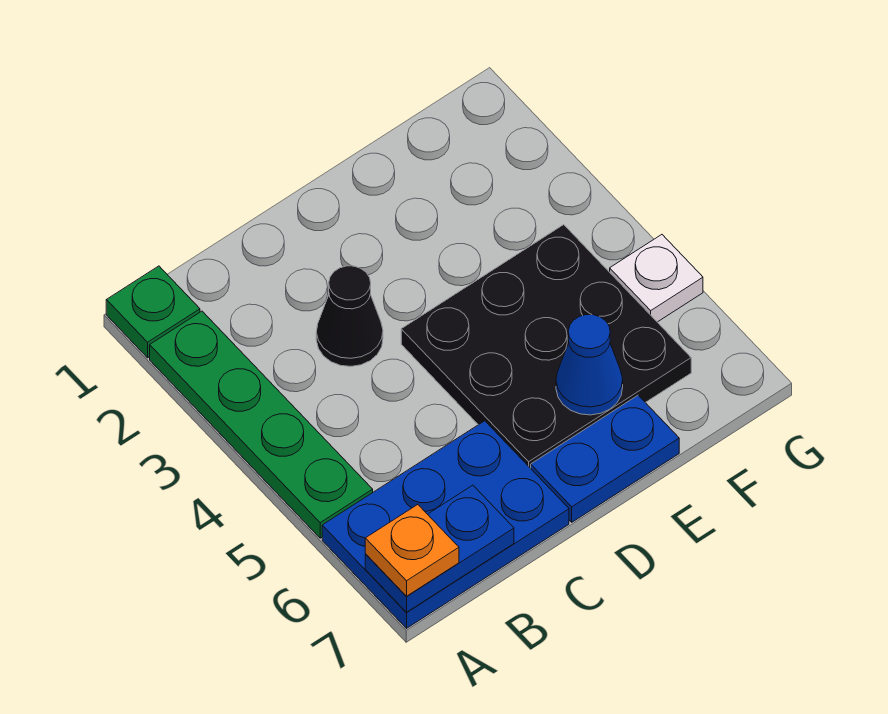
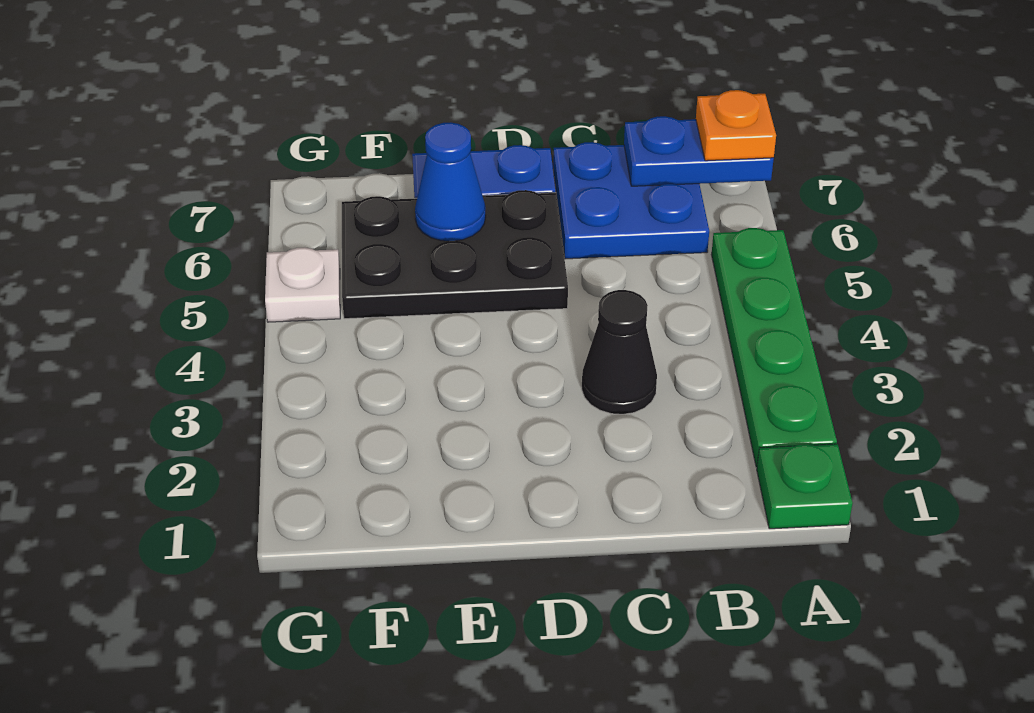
blue 2x3 plate [322,421,569,628] -> blue 2x2 plate [553,142,709,259]
black 3x3 plate [401,225,691,468] -> black 2x3 plate [342,190,568,319]

